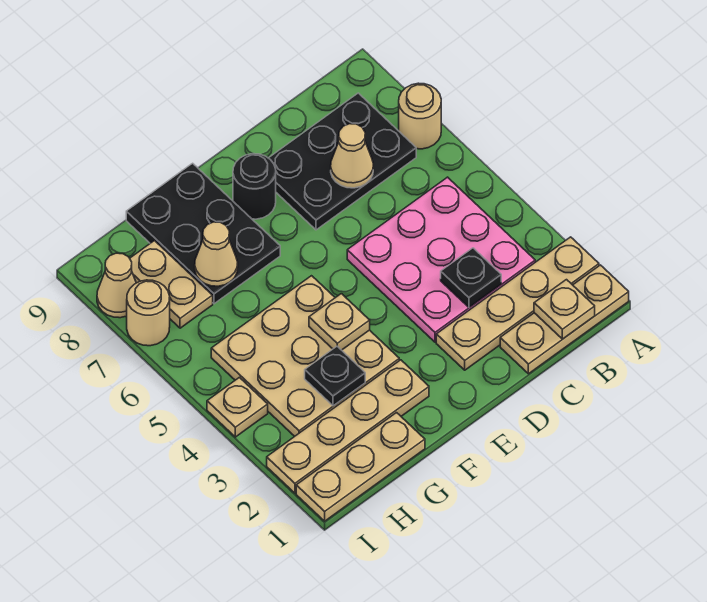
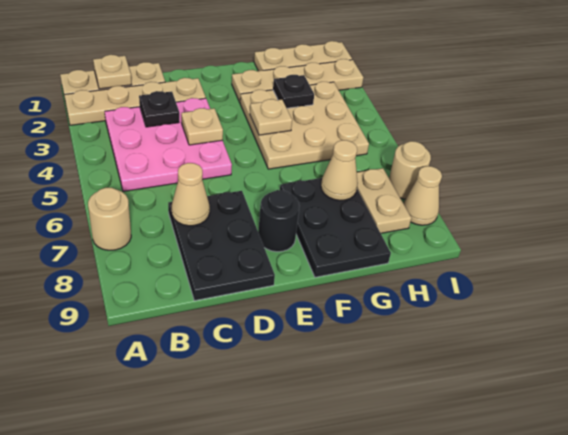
black 2x3 plate [269,93,416,230] -> black 2x3 plate turned to [168,191,275,301]
tan 1x1 plate [207,377,268,437] -> tan 1x1 plate moved to [181,108,223,145]

